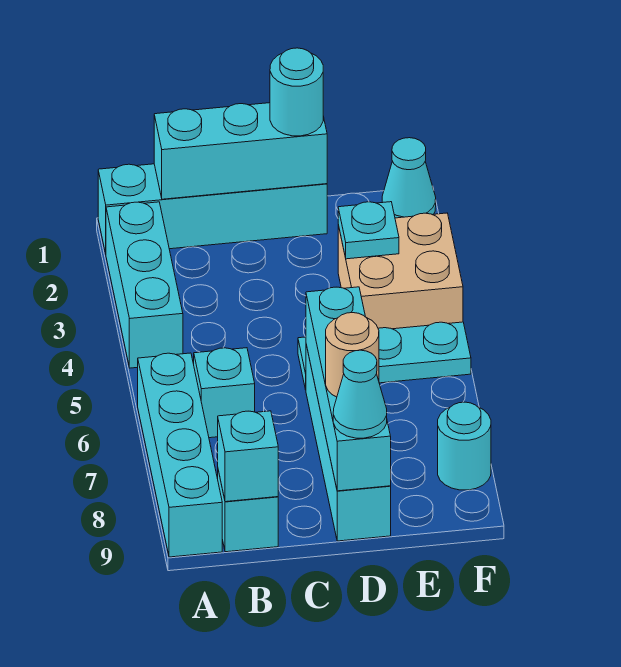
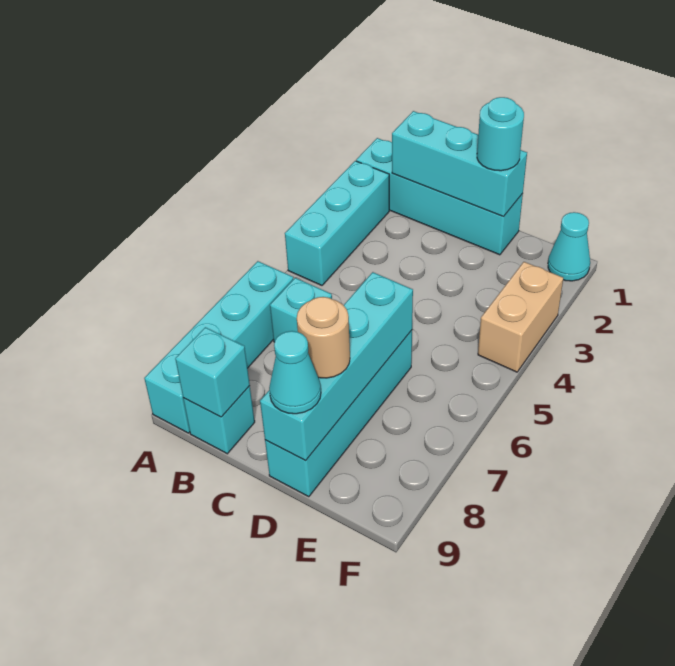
cyan 1x3 plate [298,322,471,390] -> none
tan 2x2 brick [338,213,463,329] -> tan 1x2 brick [478,262,563,372]
cyan 1x1 plate [338,202,399,259] -> none
cyan 1x1 round brick [438,402,491,490] -> none

